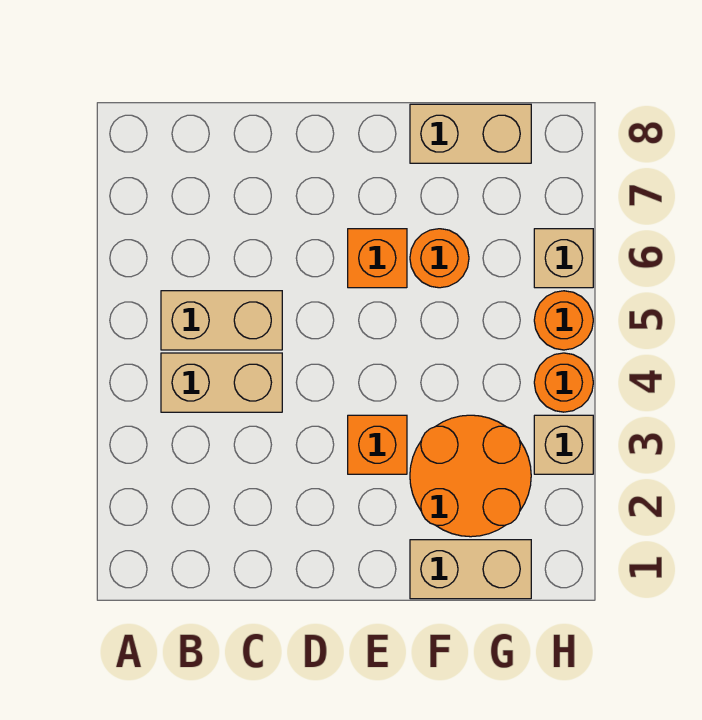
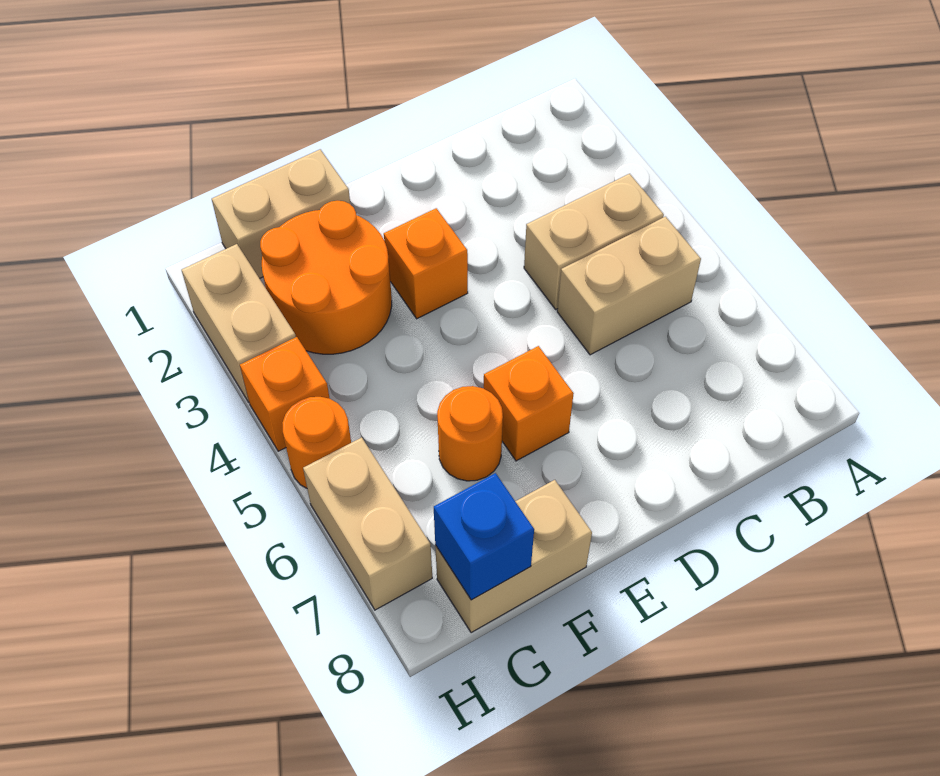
none -> blue 1x1 brick [434,473,534,600]
tan 1x1 brick [534,415,593,474] -> tan 1x2 brick [182,244,296,402]
orange 1x1 round brick [534,353,593,412] -> orange 1x1 brick [240,337,330,451]
tan 1x1 brick [534,229,593,288] -> tan 1x2 brick [303,437,432,610]

